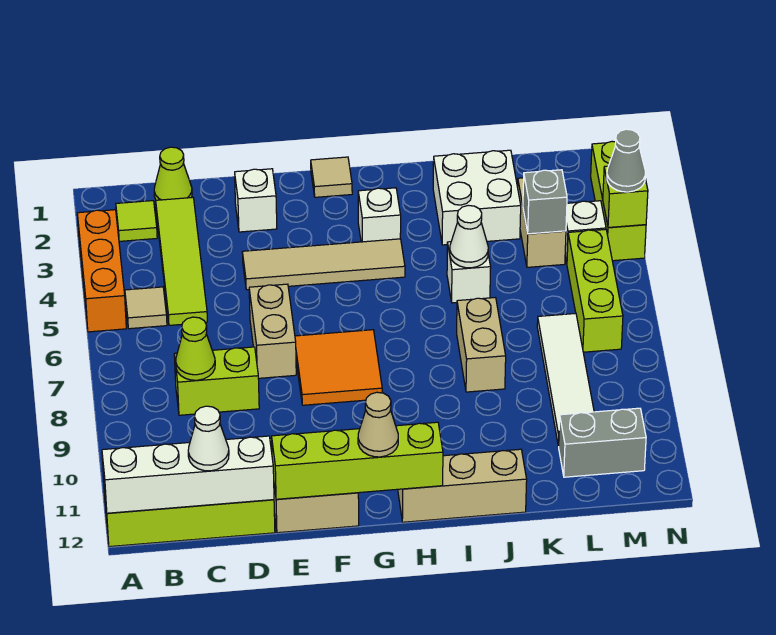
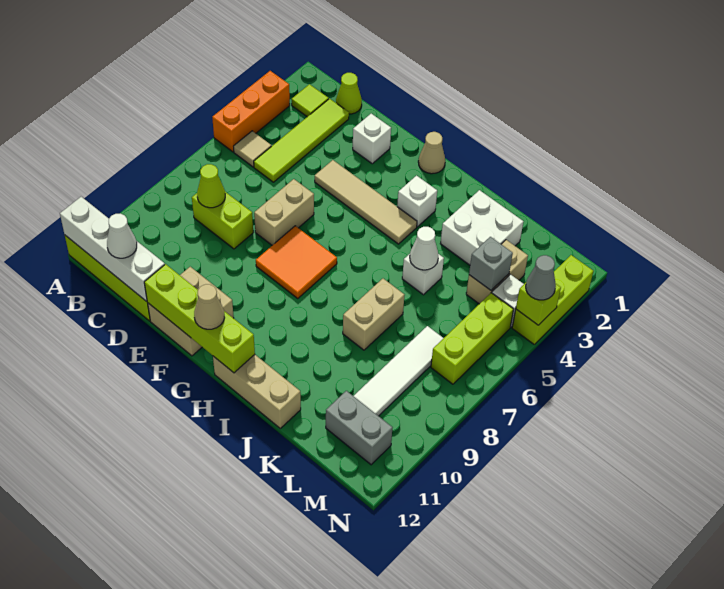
tan 1x1 tile [311,157,352,197] -> tan 1x1 cone [418,132,445,174]

